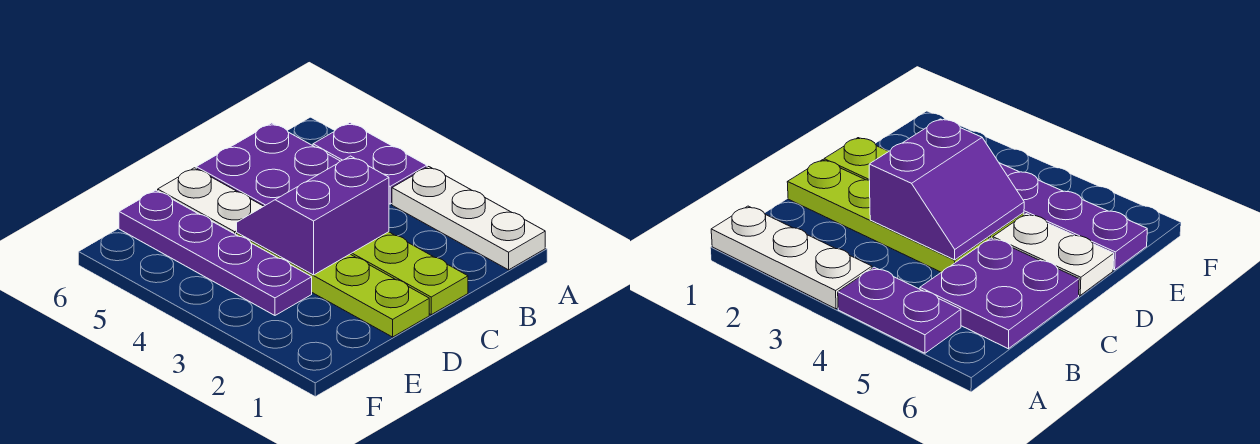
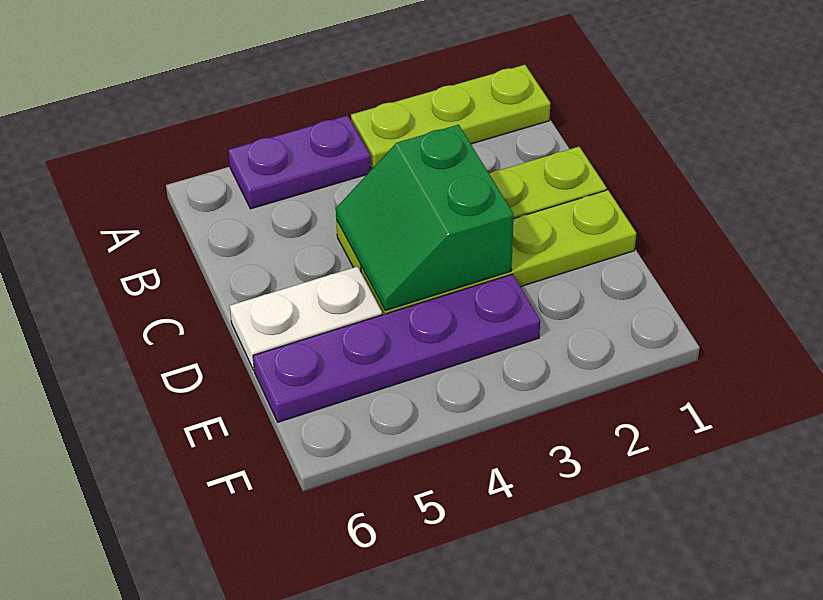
white 1x3 plate [392,167,545,270] -> lime 1x3 plate [351,65,550,169]
purple 2x2 plate [196,123,340,206] -> none
purple 2x2 slope [237,156,389,275] -> green 2x2 slope [336,125,514,311]

